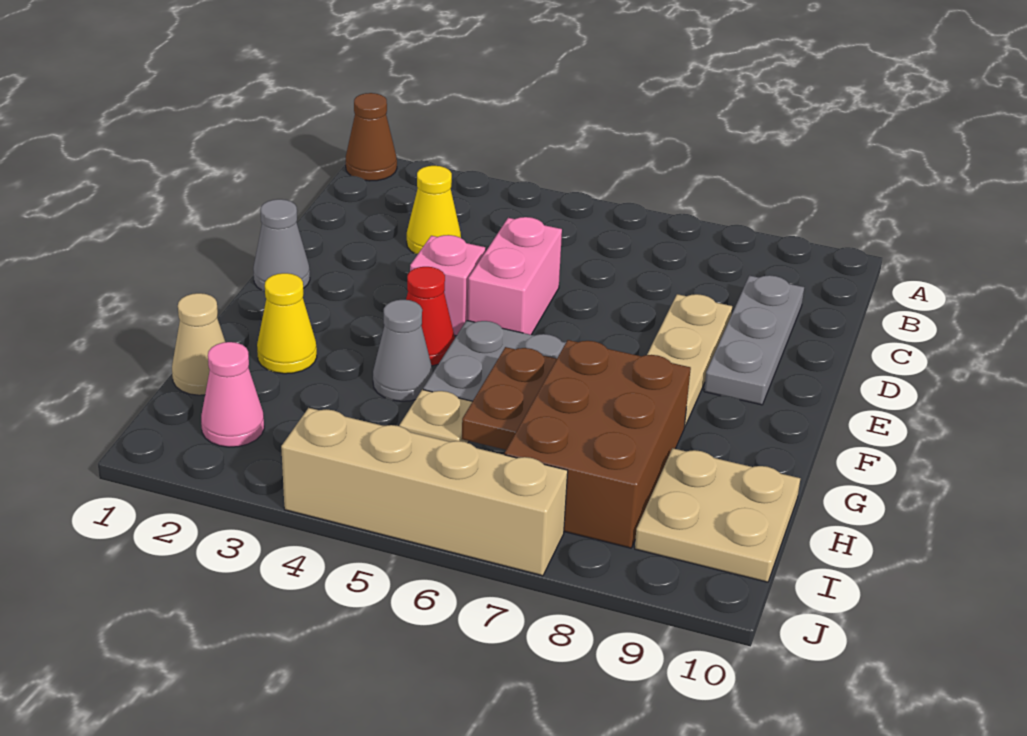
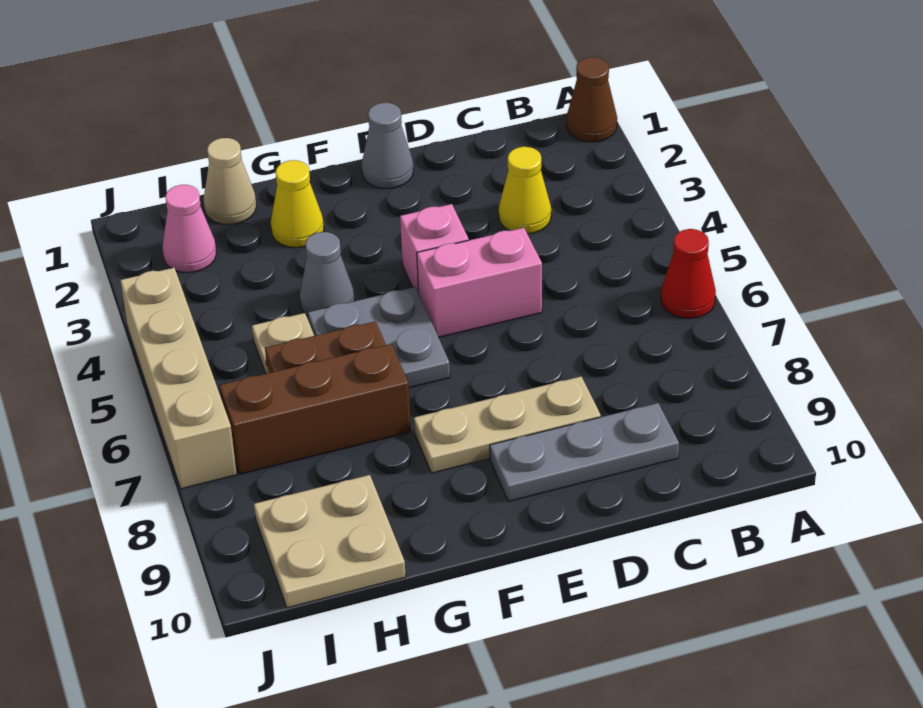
red 1x1 cone [406,267,455,366] -> red 1x1 cone moved to [661,229,716,319]
brown 2x3 brick [505,340,691,548] -> brown 1x3 brick [219,344,411,474]

